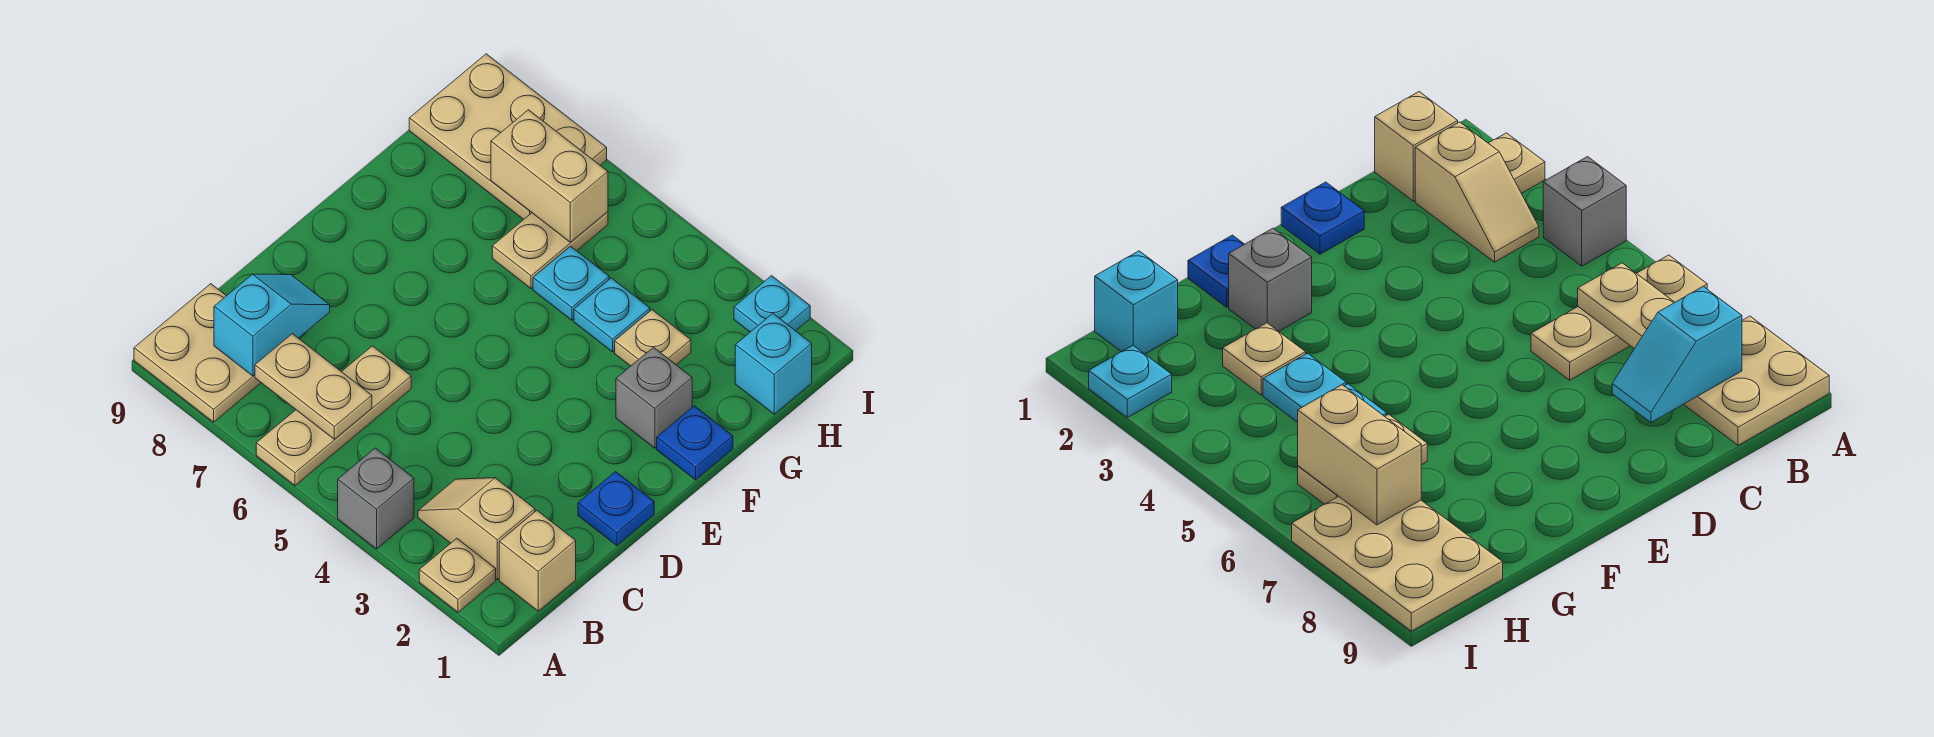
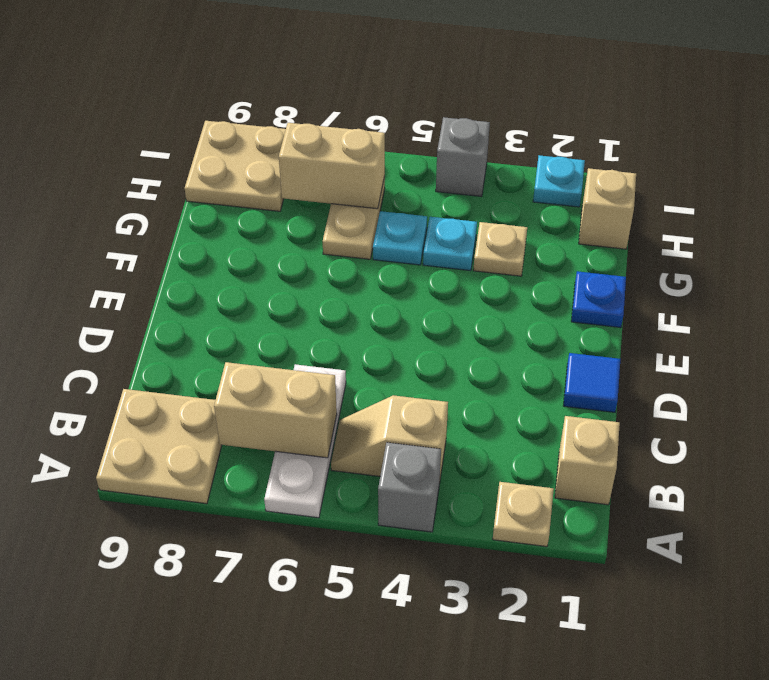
tan 1x3 plate [256,346,411,486] -> white 1x3 plate [264,364,346,518]
tan 1x2 slope [418,478,535,580] -> tan 1x2 slope moved to [331,395,448,484]
tan 1x2 plate [255,334,372,439] -> tan 1x2 brick [214,362,337,458]
cyan 1x2 slope [214,274,330,376] -> none
blue 1x1 plate [578,472,654,545] -> blue 1x1 tile [563,353,620,412]
grey 1x1 brick [616,347,692,448] -> grey 1x1 brick moved to [436,117,490,197]
cyan 1x1 brick [735,314,812,414] -> tan 1x1 brick [579,168,636,249]
tan 2x3 plate [409,54,607,220] -> tan 2x2 plate [184,121,286,211]

